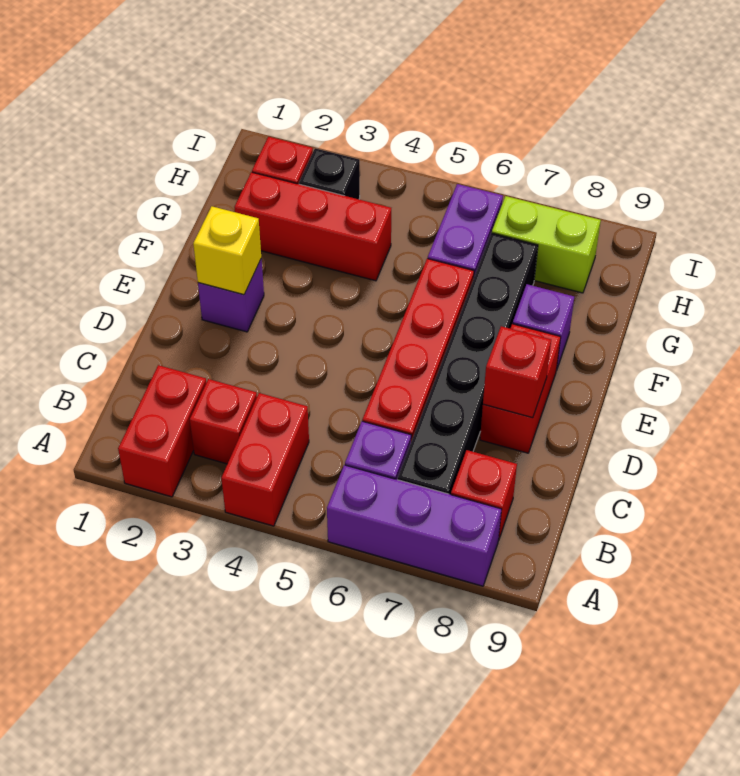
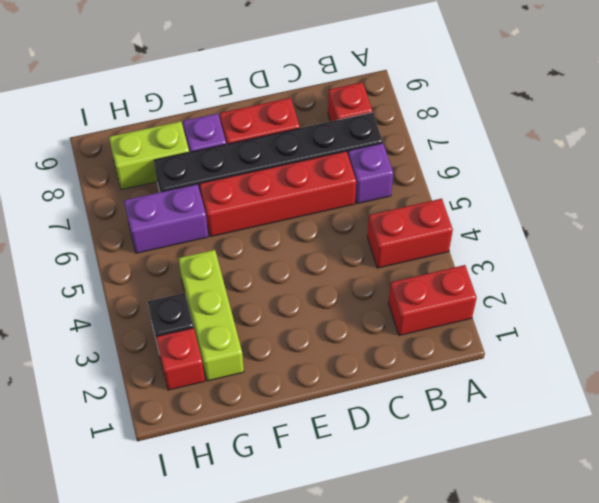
purple 1x3 brick [327,465,502,586] -> none
red 1x1 brick [190,379,257,464] -> none
red 1x1 brick [483,326,551,418] -> none
purple 1x1 brick [198,259,264,332] -> none
yellow 1x1 brick [193,206,261,295] -> none
red 1x3 brick [234,172,391,281] -> lime 1x3 brick [178,250,244,381]
lime 1x2 brick [492,196,601,293] -> lime 1x2 brick turned to [109,121,189,190]

